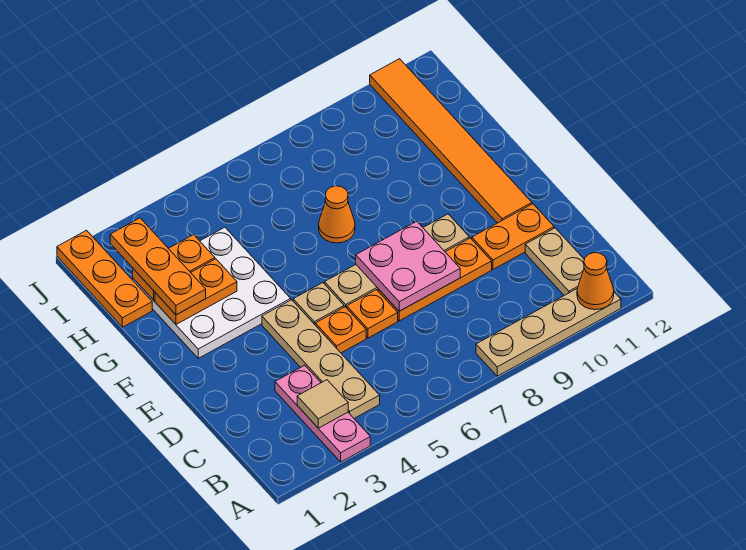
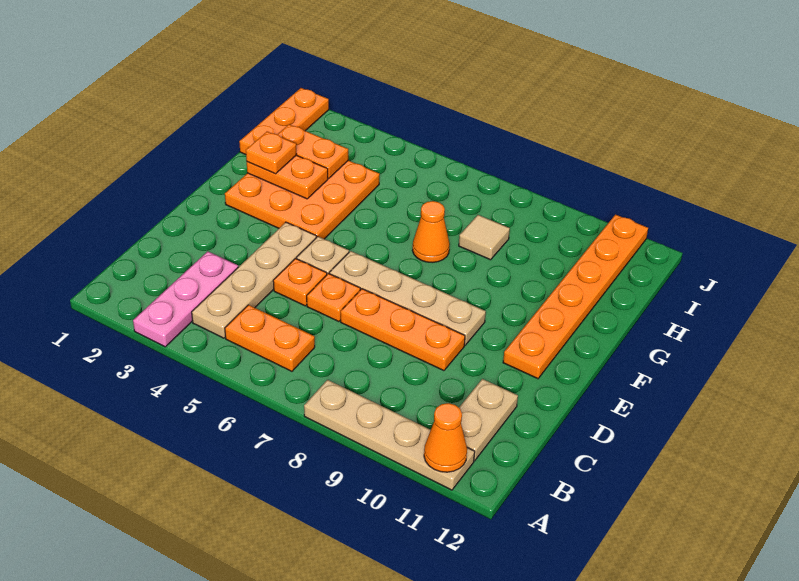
tan 1x1 tile [297,380,348,428] -> tan 1x1 tile moved to [459,215,510,260]
pink 2x2 plate [356,221,460,311] -> none
orange 1x2 plate [472,204,554,269] -> orange 1x2 plate moved to [225,305,315,371]
orange 1x6 tile [370,59,532,223] -> orange 1x6 plate [503,215,648,379]
white 3x3 plate [133,227,291,358] -> orange 3x3 plate [225,161,380,239]
orange 1x3 plate [110,218,206,315] -> orange 1x1 plate [246,132,297,174]

